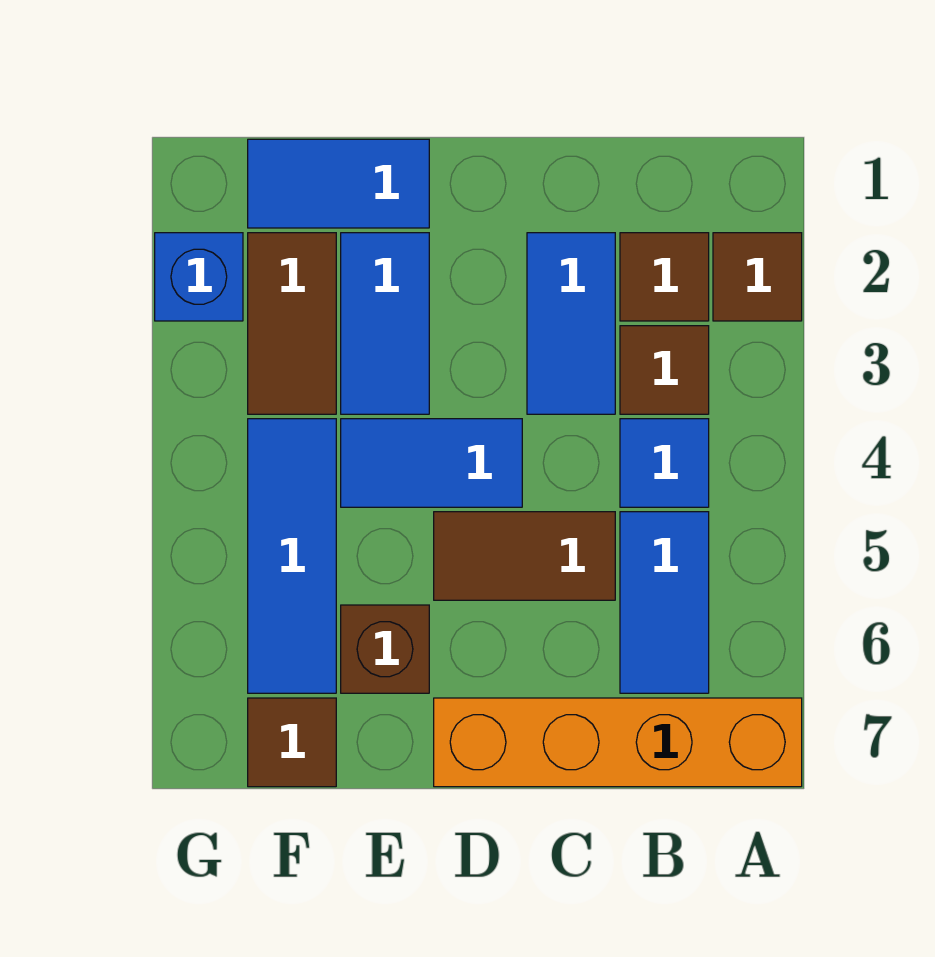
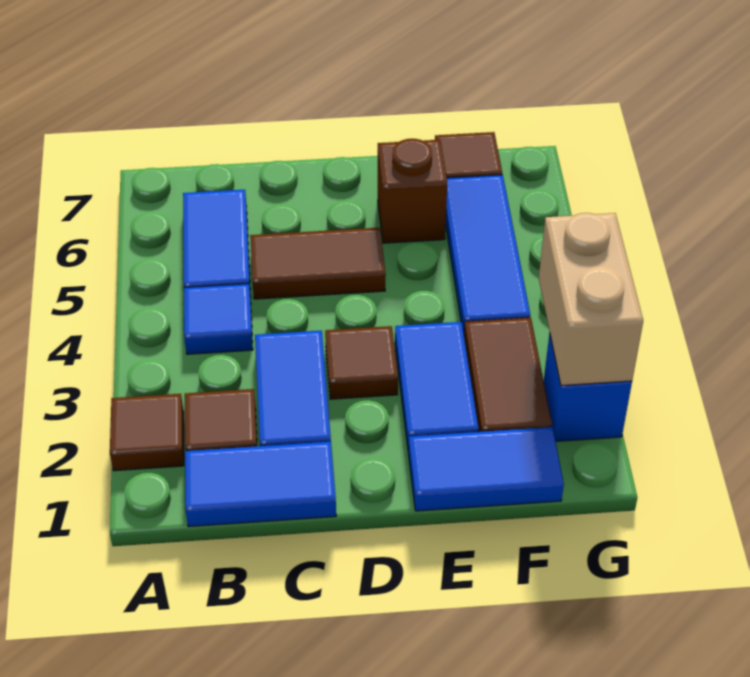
orange 1x4 brick [434,698,802,787] -> none
brown 1x1 tile [620,326,709,414] -> brown 1x1 tile moved to [325,326,398,399]
blue 1x2 tile [341,419,522,507] -> blue 1x2 tile moved to [185,442,336,527]
none -> tan 1x2 brick [539,213,643,386]

